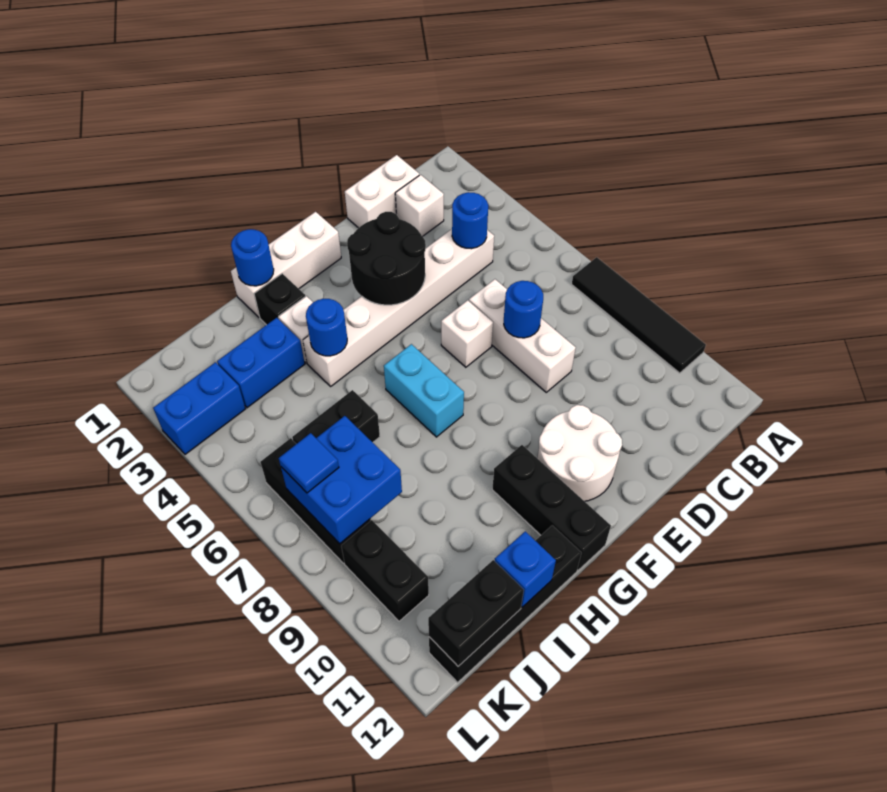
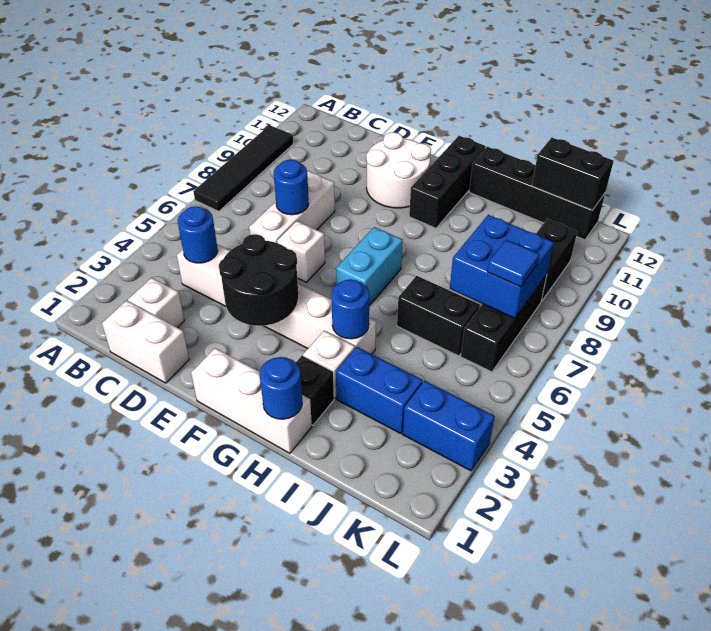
blue 1x1 brick [495,531,556,607] -> none

